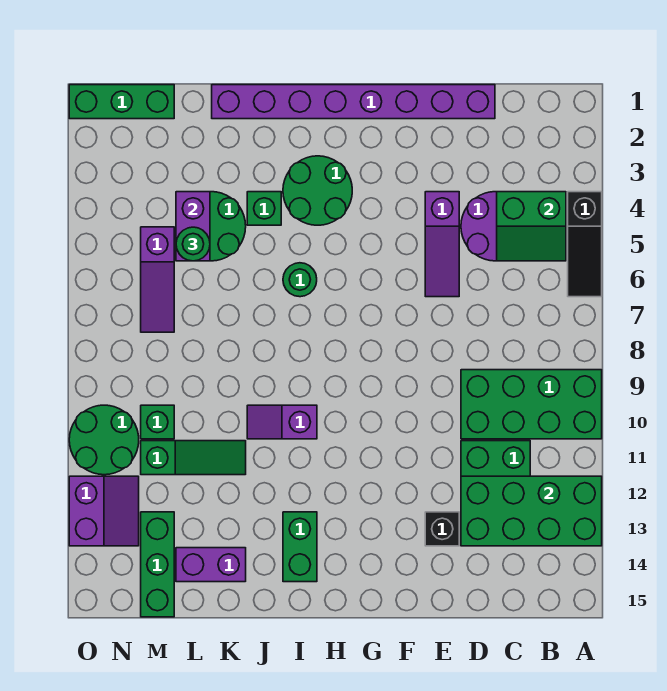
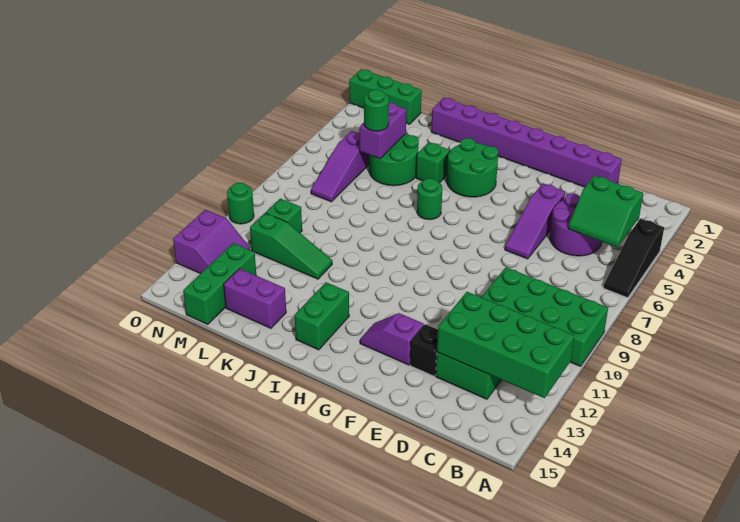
purple 1x2 slope [247,405,317,439] -> purple 1x2 slope moved to [360,313,424,365]
green 2x2 round brick [69,405,139,475] -> green 1x1 round brick [227,183,254,224]

